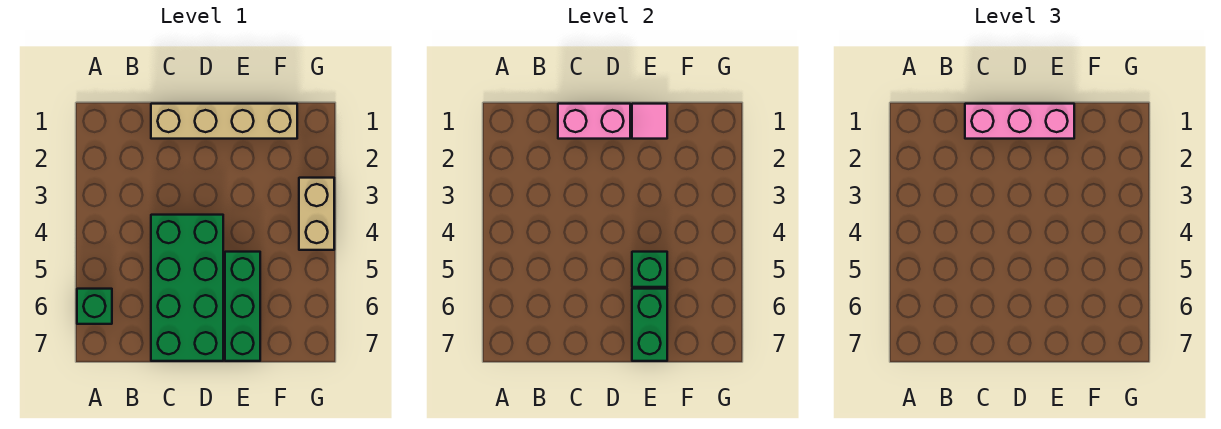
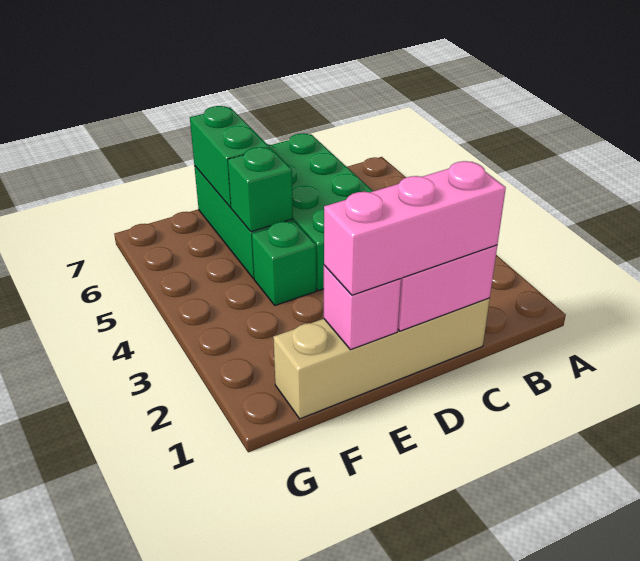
green 1x1 brick [77,289,112,324] -> green 1x1 brick moved to [252,221,316,305]
pink 1x1 tile [632,104,667,139] -> pink 1x1 brick [324,265,401,350]
tan 1x2 brick [299,178,334,250] -> none

